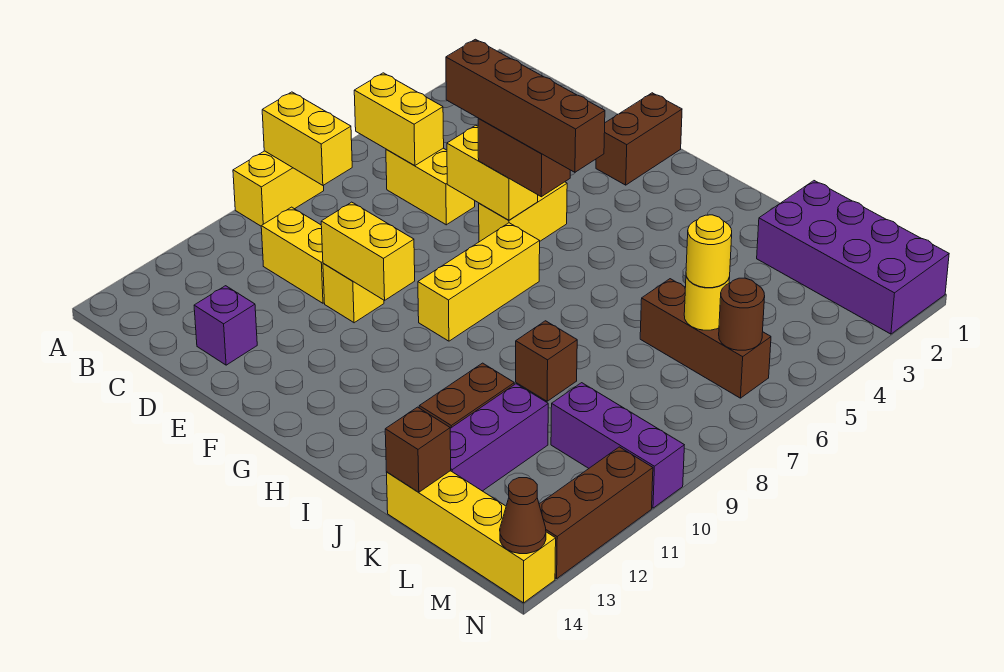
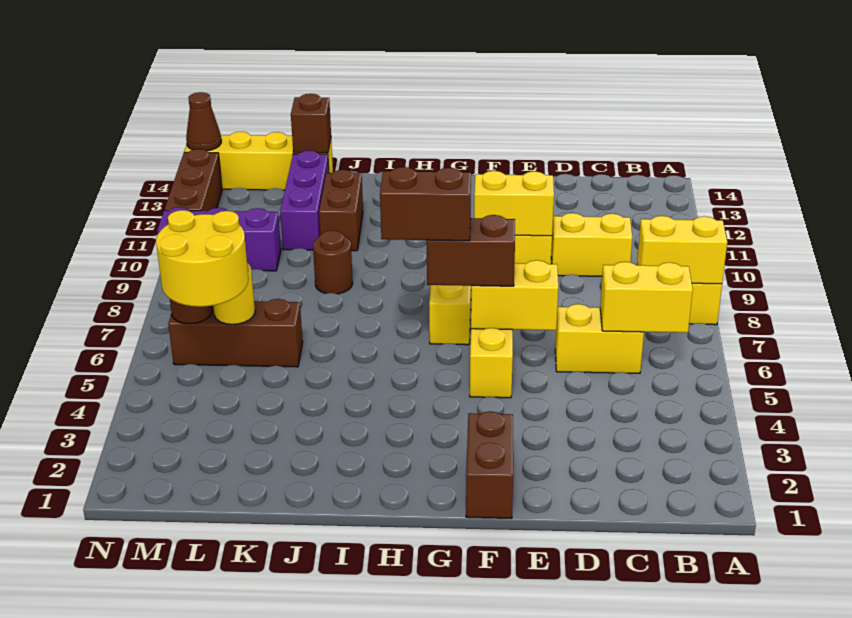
purple 1x1 brick [194,286,257,365] -> none
brown 1x4 brick [446,39,605,172] -> brown 1x2 brick [380,167,471,241]
brown 1x1 brick [516,321,577,401] -> brown 1x1 round brick [313,231,353,294]
purple 2x4 brick [757,181,949,334] -> none
yellow 1x1 round brick [686,215,732,288] -> yellow 2x2 round brick [156,210,249,307]

